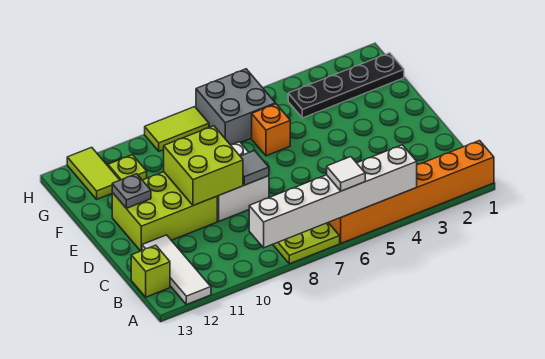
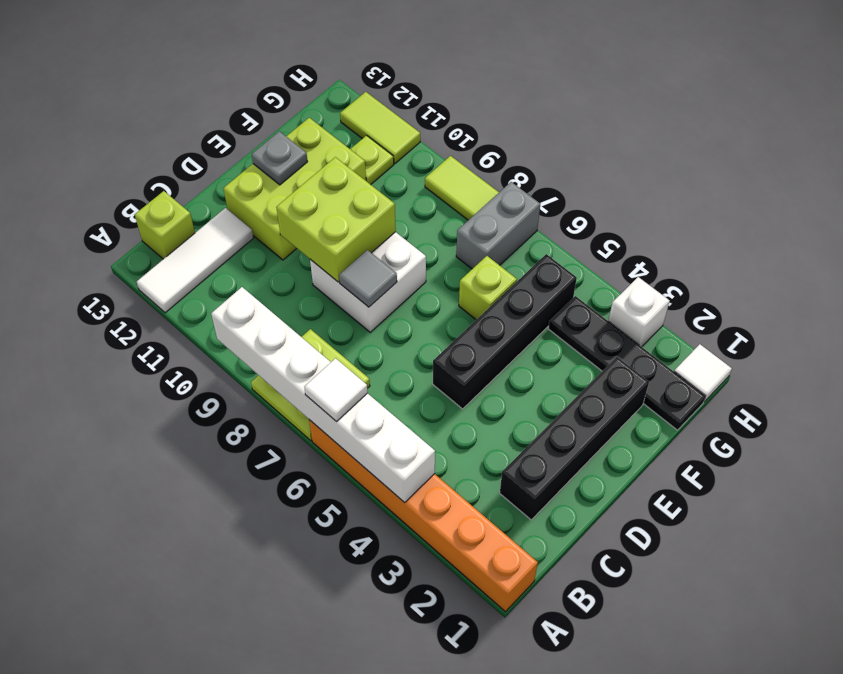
none -> black 1x4 brick [500,357,649,520]
none -> black 1x4 brick [433,254,577,409]
lime 2x3 brick [112,172,217,251] -> lime 2x3 brick turned to [223,118,366,260]
orange 1x1 brick [252,104,290,156] -> lime 1x1 brick [459,256,517,320]
grey 2x2 brick [196,69,275,145] -> grey 1x2 brick [456,182,540,269]
lime 1x2 tile [67,147,120,199] -> lime 1x2 tile turned to [340,92,420,164]
none -> white 1x1 tile [674,344,732,402]
none -> white 1x1 brick [608,277,670,347]

